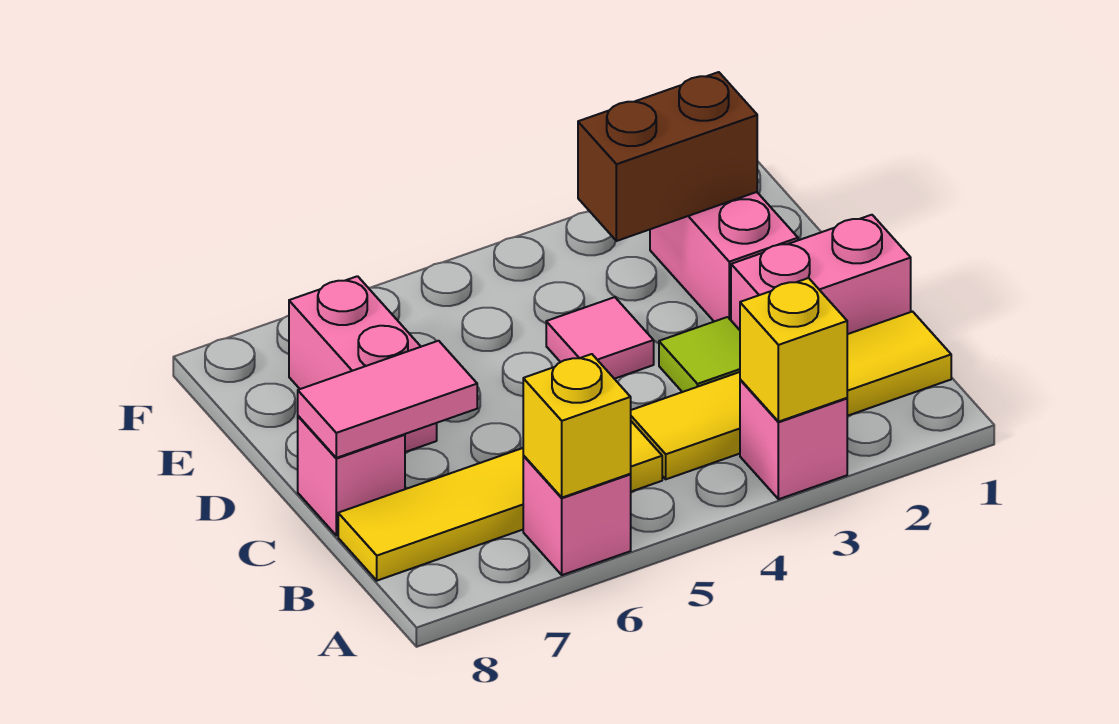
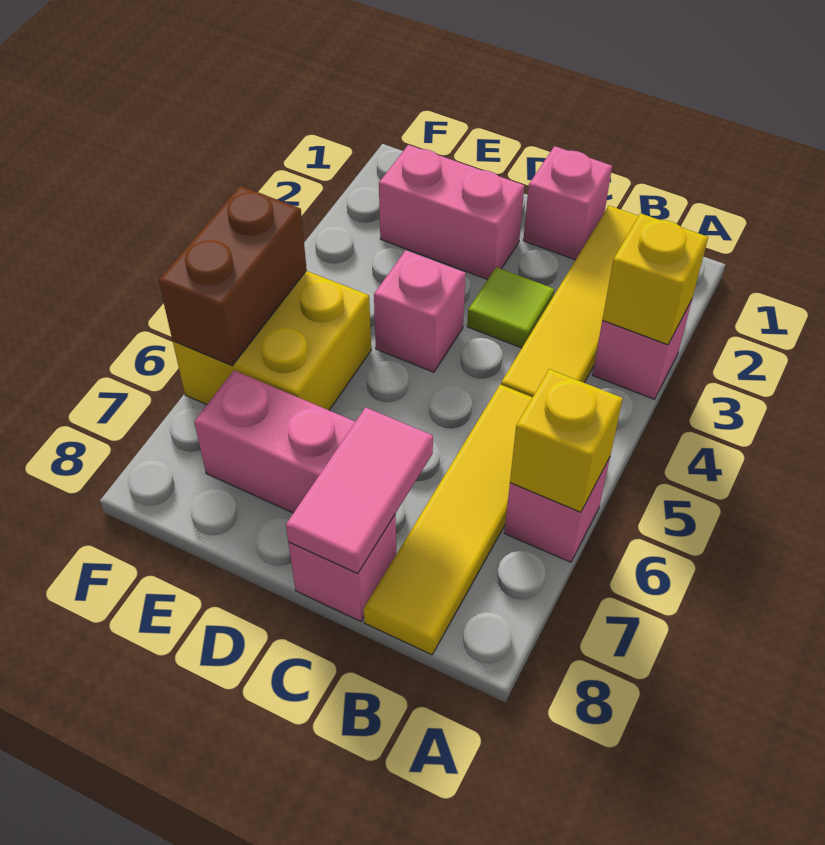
pink 1x2 brick [731,215,911,334] -> pink 1x1 brick [523,146,612,260]
pink 1x1 tile [546,297,654,379] -> pink 1x1 brick [374,250,466,372]
brown 1x2 brick [578,72,757,241] -> brown 1x2 brick moved to [158,186,307,366]
none -> yellow 2x2 brick [173,271,371,410]

